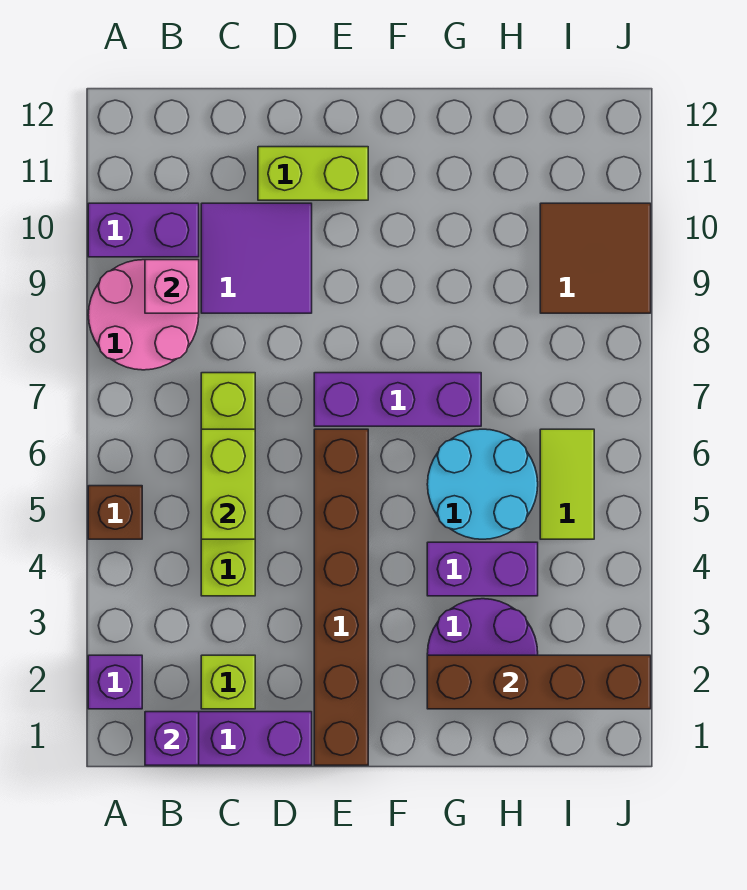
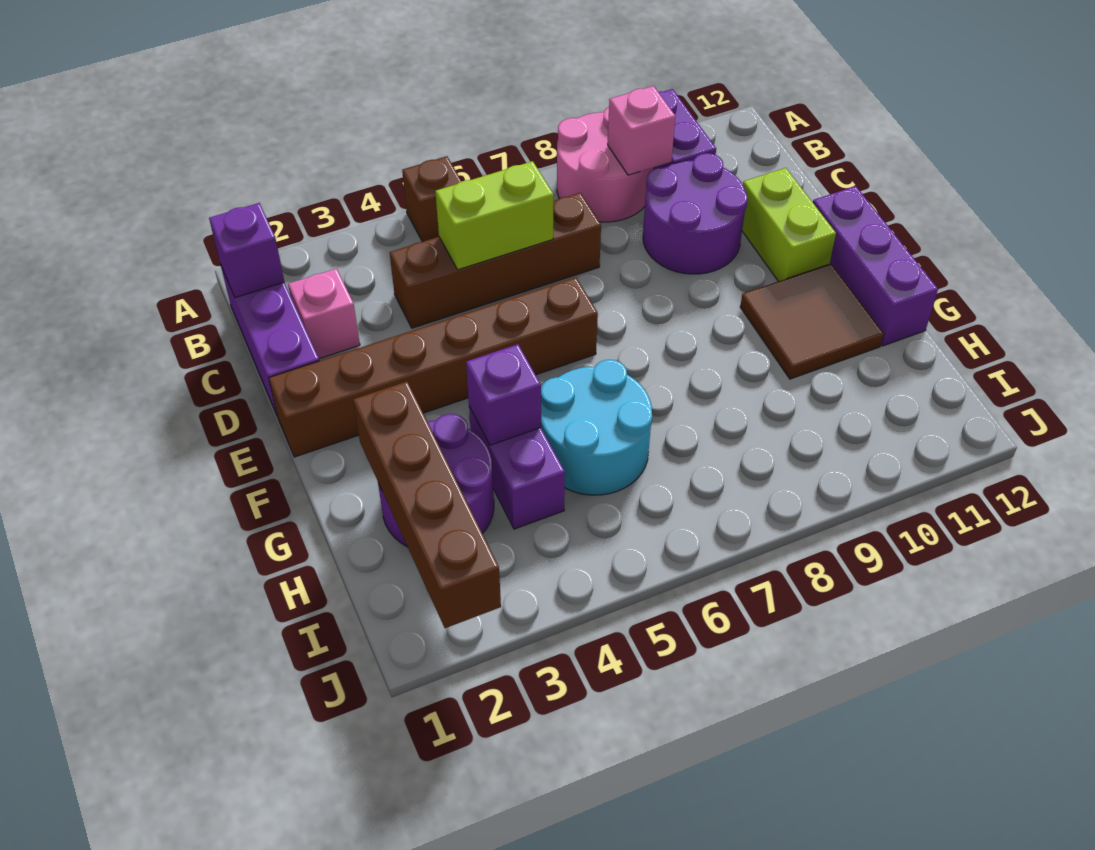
purple 1x1 brick [88,655,142,709] -> purple 1x1 brick moved to [466,344,541,445]
lime 1x1 brick [201,655,255,709] -> pink 1x1 brick [288,269,360,359]
lime 1x4 brick [201,373,255,596] -> brown 1x4 brick [390,193,601,328]
purple 2x2 tile [201,203,312,313] -> purple 2x2 round brick [643,153,748,274]
purple 1x3 brick [314,373,481,426] -> purple 1x3 brick moved to [813,186,938,346]
lime 1x2 tile [540,429,594,539] -> none
brown 2x2 tile [540,203,651,313] -> brown 2x2 tile moved to [740,264,884,379]

